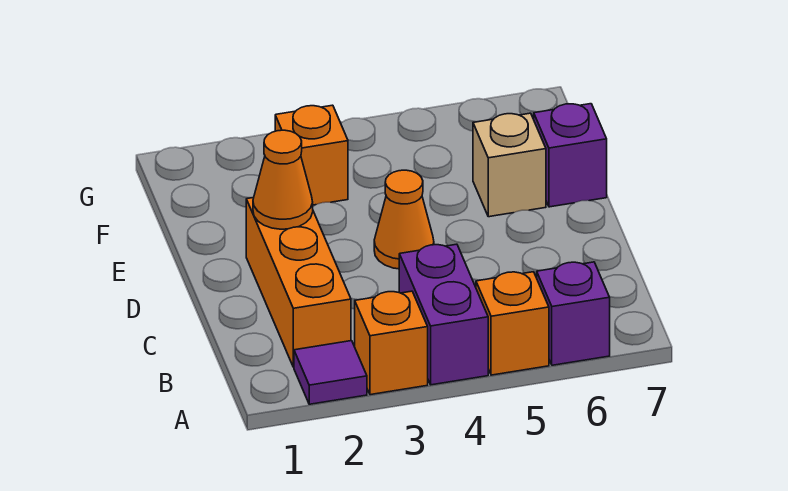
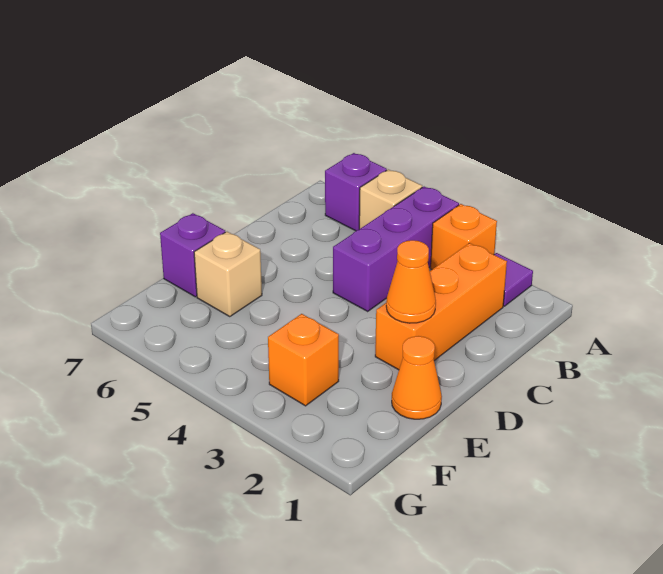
purple 1x2 brick [399,244,488,385] -> purple 1x3 brick [333,187,459,311]
orange 1x1 brick [476,272,549,375] -> tan 1x1 brick [359,169,422,229]
orange 1x1 cone [374,170,434,269] -> orange 1x1 cone moved to [392,336,442,419]

